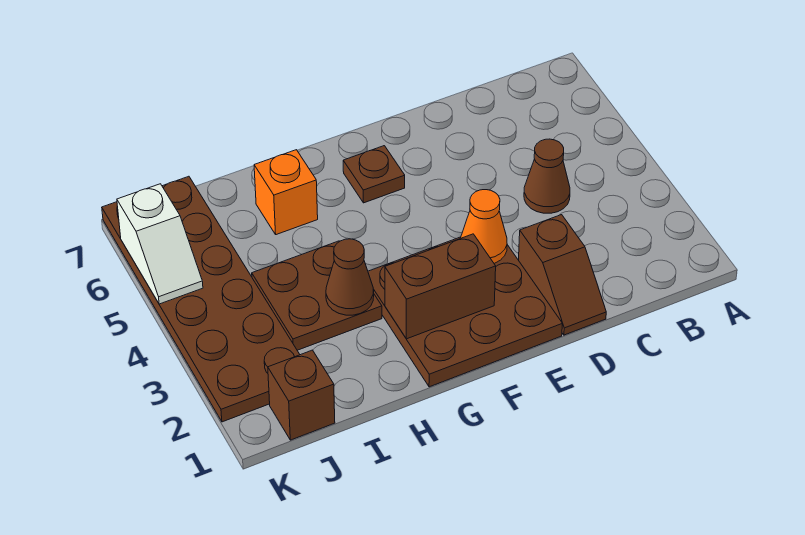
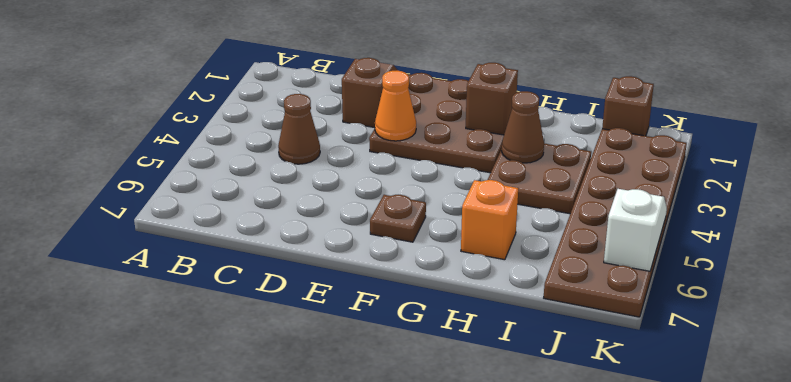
brown 1x2 brick [385,234,496,339] -> brown 1x1 brick [466,63,518,135]

